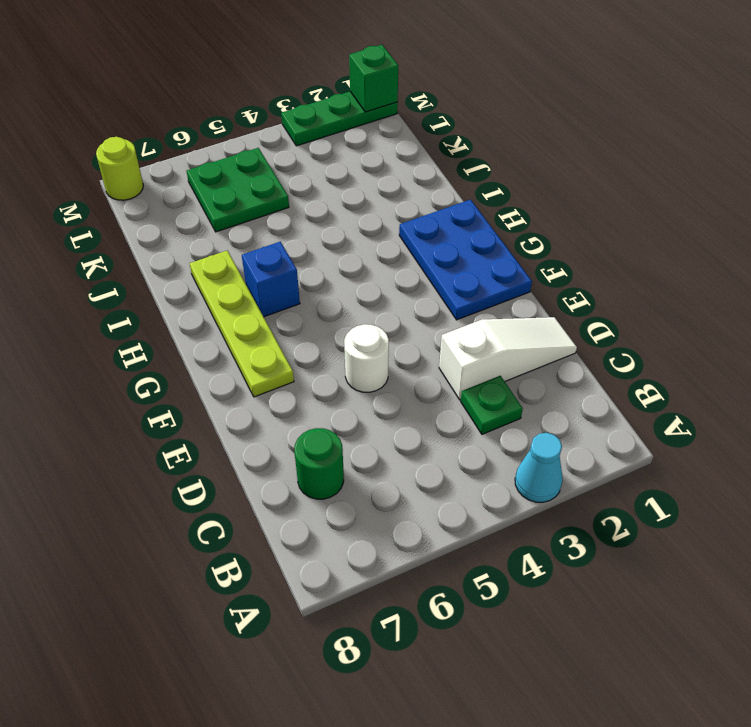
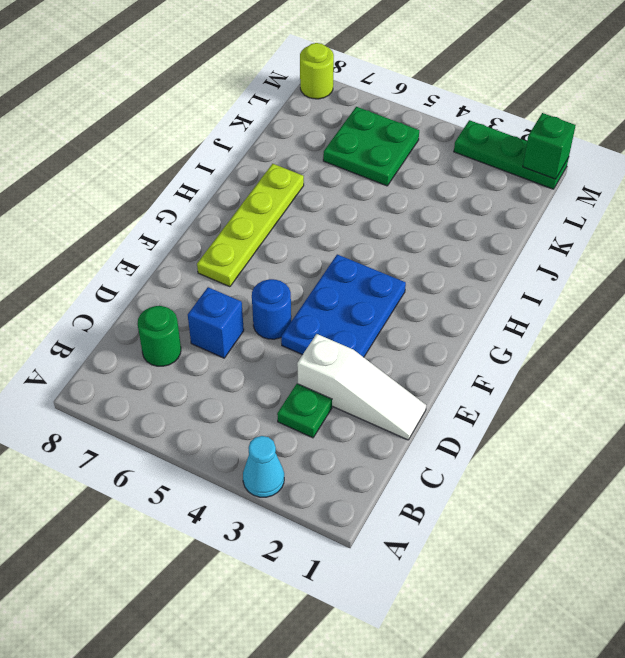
white 1x1 round brick [344,324,389,392] -> blue 1x1 round brick [252,279,291,339]
blue 2x3 plate [399,200,532,320] -> blue 2x3 plate moved to [281,254,406,357]
blue 1x1 brick [242,242,300,317] -> blue 1x1 brick moved to [188,287,244,358]

